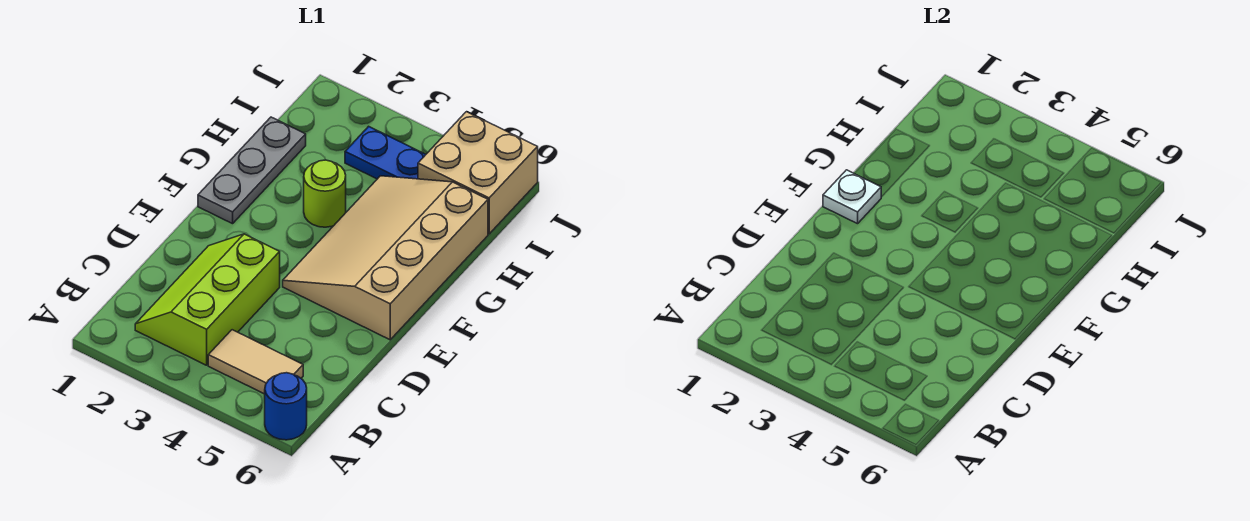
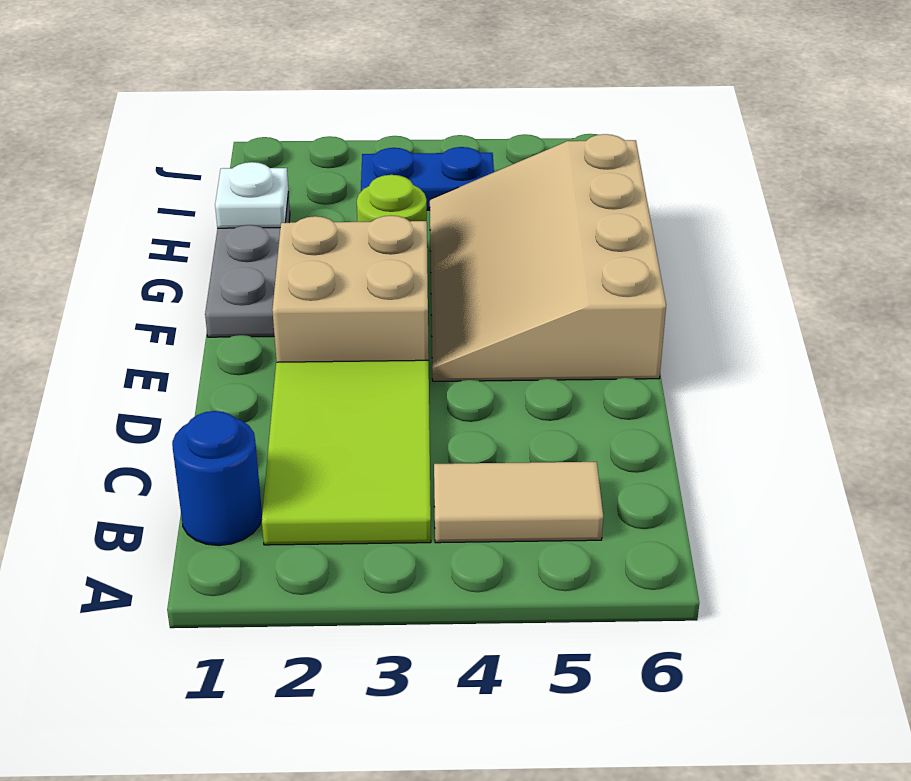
blue 1x1 round brick [265,373,307,440] -> blue 1x1 round brick moved to [172,411,262,545]
lime 2x3 slope [135,234,280,365] -> lime 2x3 tile [262,360,431,545]
white 1x1 plate [823,170,881,224] -> white 1x1 plate moved to [215,162,288,228]
tan 2x2 brick [418,112,538,234] -> tan 2x2 brick moved to [272,216,429,362]

